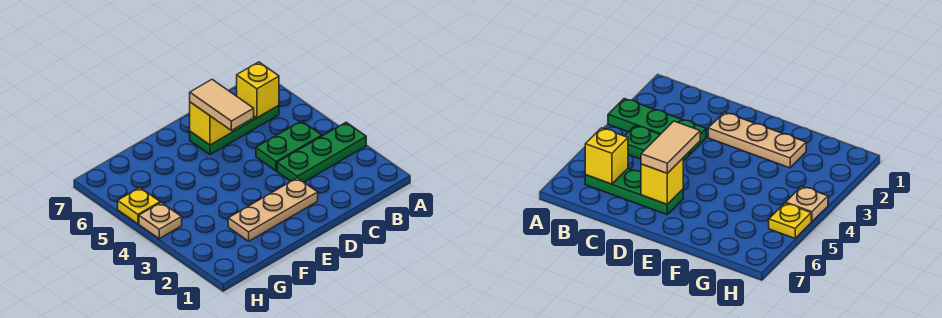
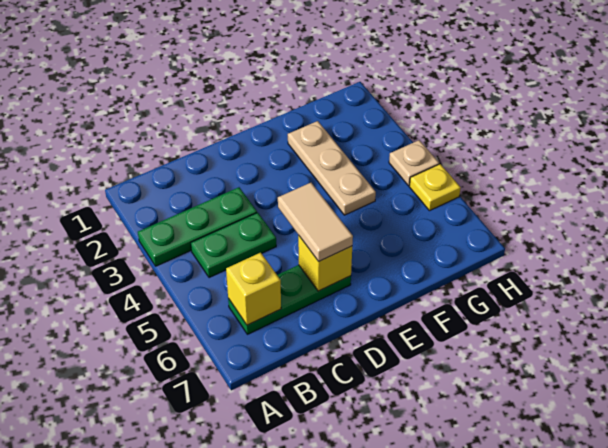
tan 1x3 plate [228,178,318,241] -> tan 1x3 plate turned to [288,121,376,215]

